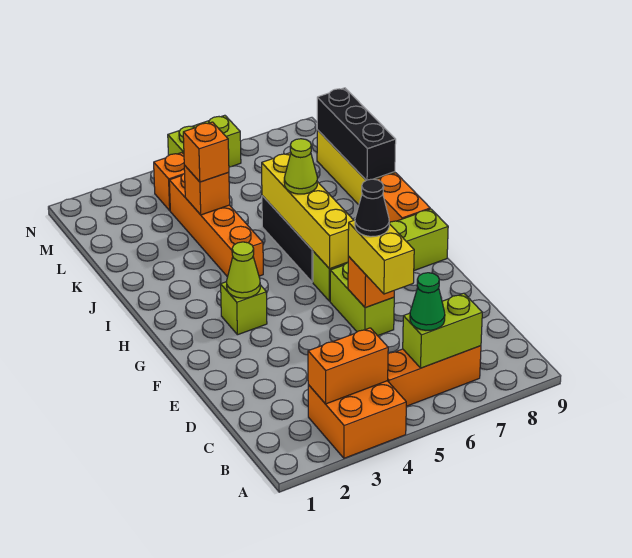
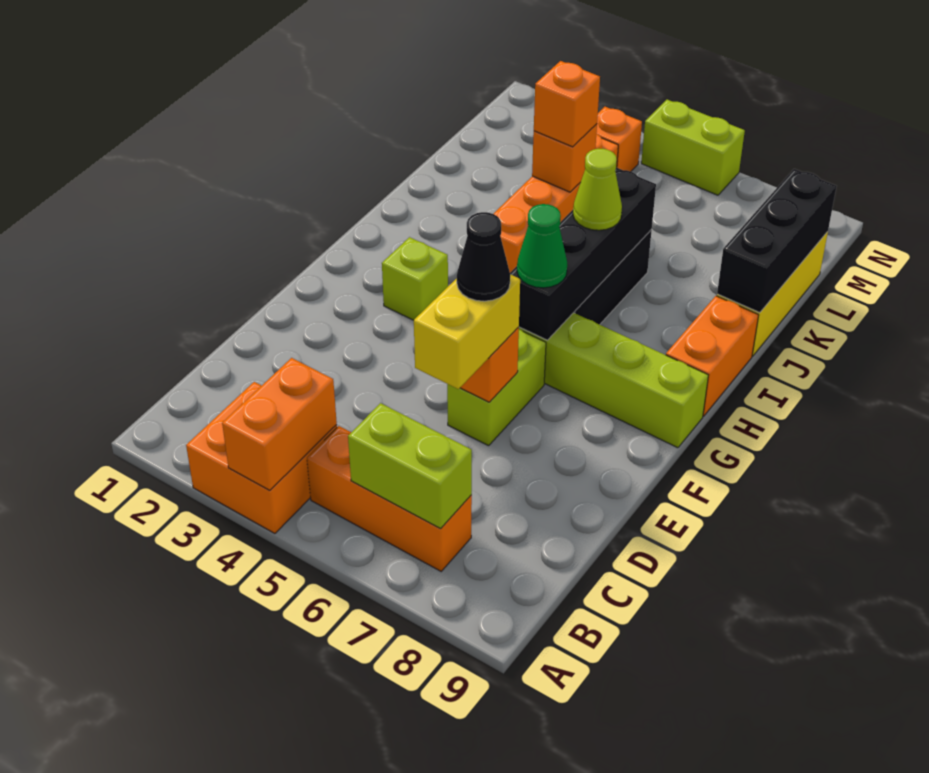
orange 1x2 brick [308,328,388,404] -> orange 1x2 brick turned to [222,358,337,490]
green 1x1 cone [410,273,445,330] -> green 1x1 cone moved to [517,204,567,288]
lime 1x1 cone [227,242,260,298] -> none
yellow 1x4 brick [262,153,354,269] -> black 1x4 brick [510,167,656,340]

